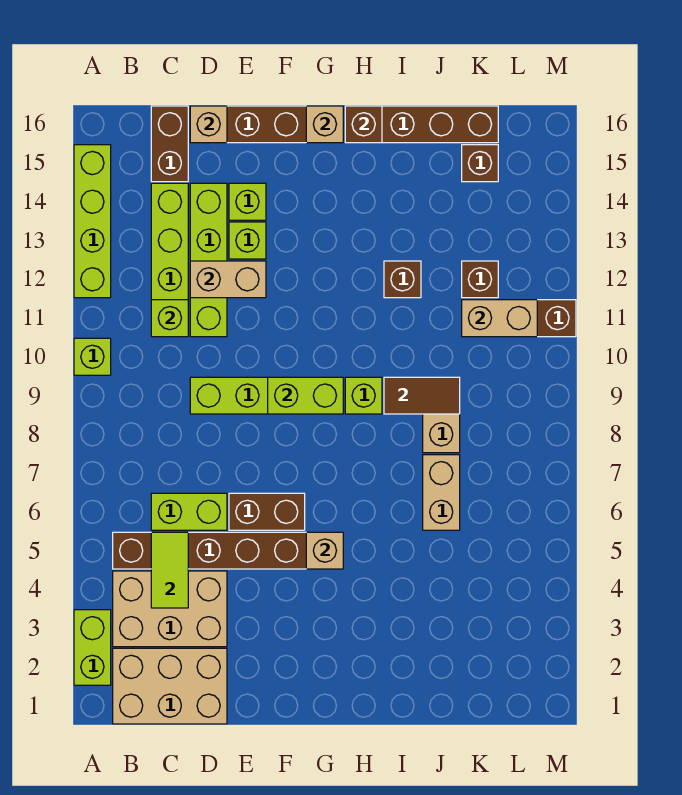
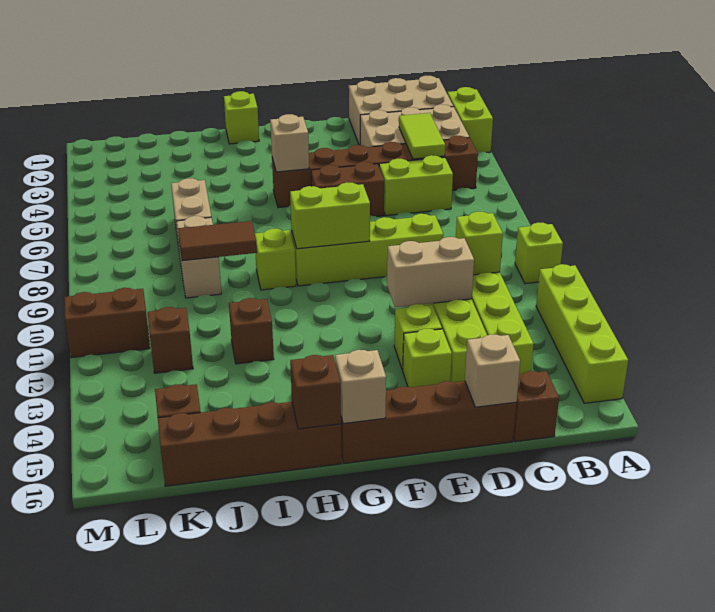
brown 1x2 brick [151,106,188,182] -> brown 1x1 brick [513,371,559,442]
none -> lime 1x1 brick [224,91,259,144]
tan 1x2 brick [462,300,537,337] -> none

